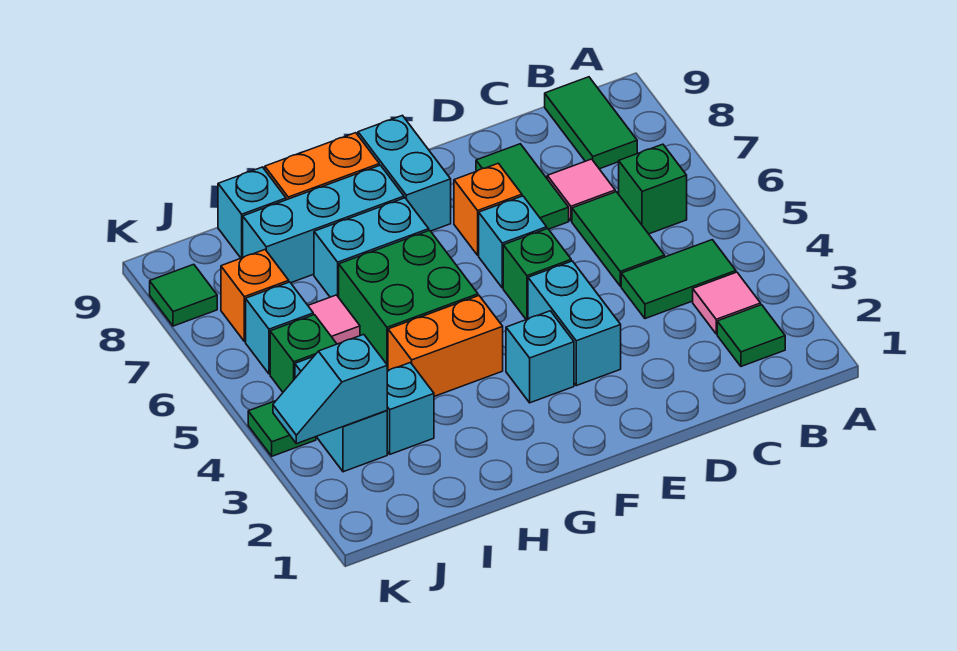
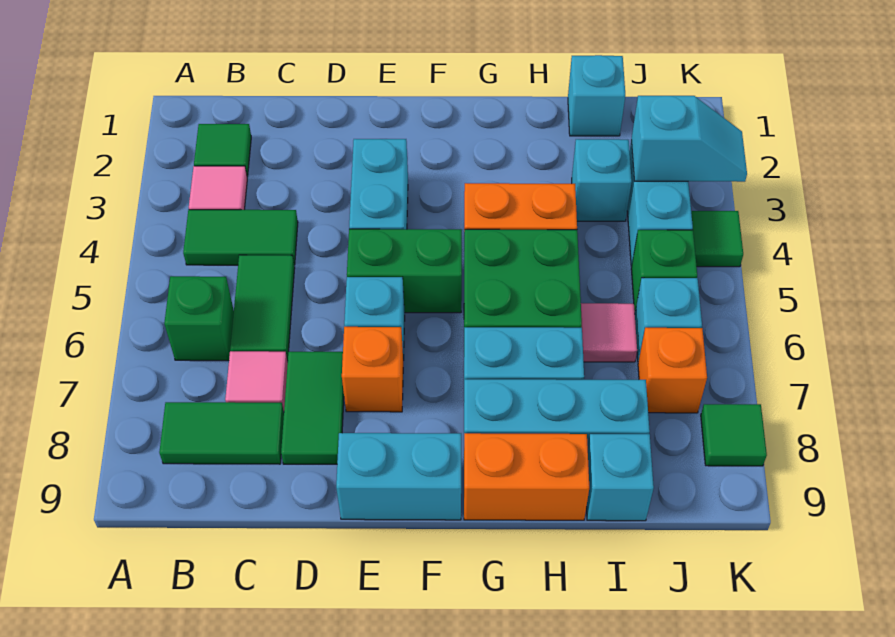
green 1x2 tile [545,77,637,169] -> green 1x2 tile turned to [159,402,284,464]
green 1x1 brick [503,229,571,320] -> green 1x2 brick [347,229,462,313]
cyan 1x1 brick [506,311,574,403] -> cyan 1x1 brick moved to [568,55,625,136]
cyan 1x2 brick [358,115,451,231] -> cyan 1x2 brick turned to [336,433,461,520]

